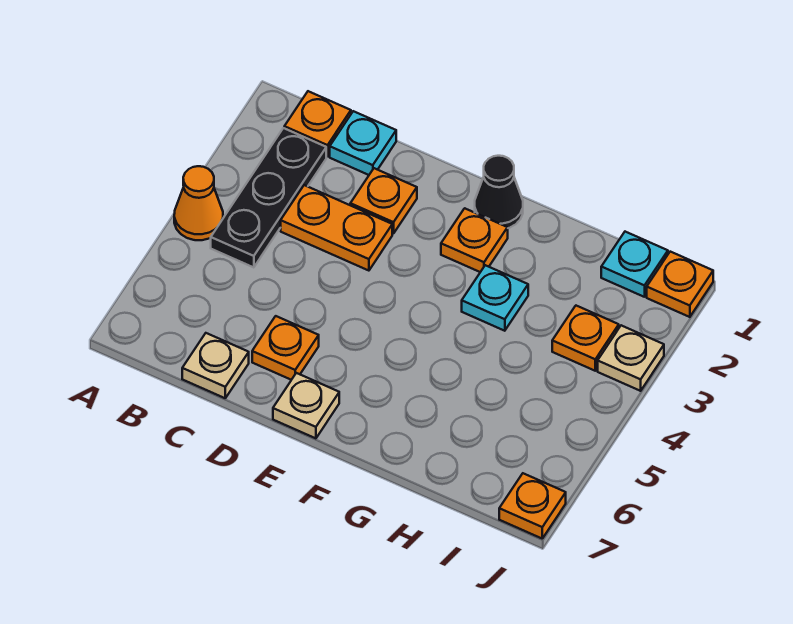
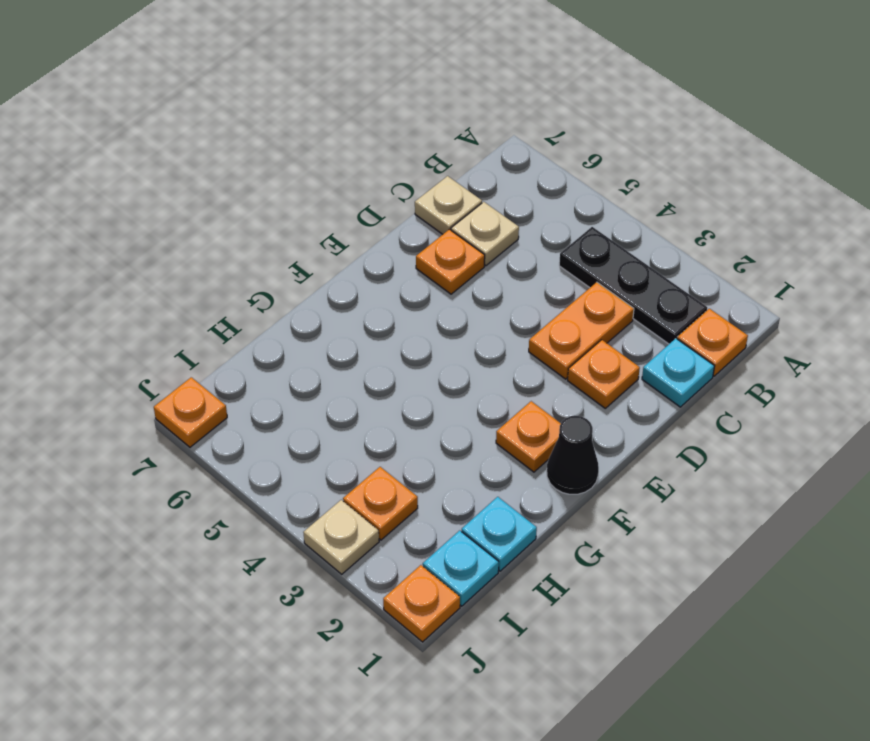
orange 1x1 cone [174,166,223,240] -> none
tan 1x1 plate [273,373,339,438] -> tan 1x1 plate moved to [451,202,519,266]
cyan 1x1 plate [462,265,528,331] -> cyan 1x1 plate moved to [462,497,537,571]

